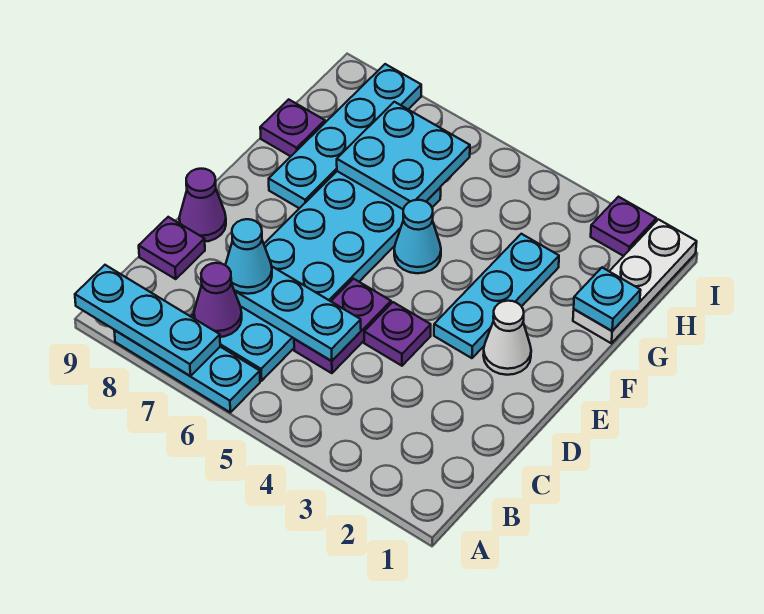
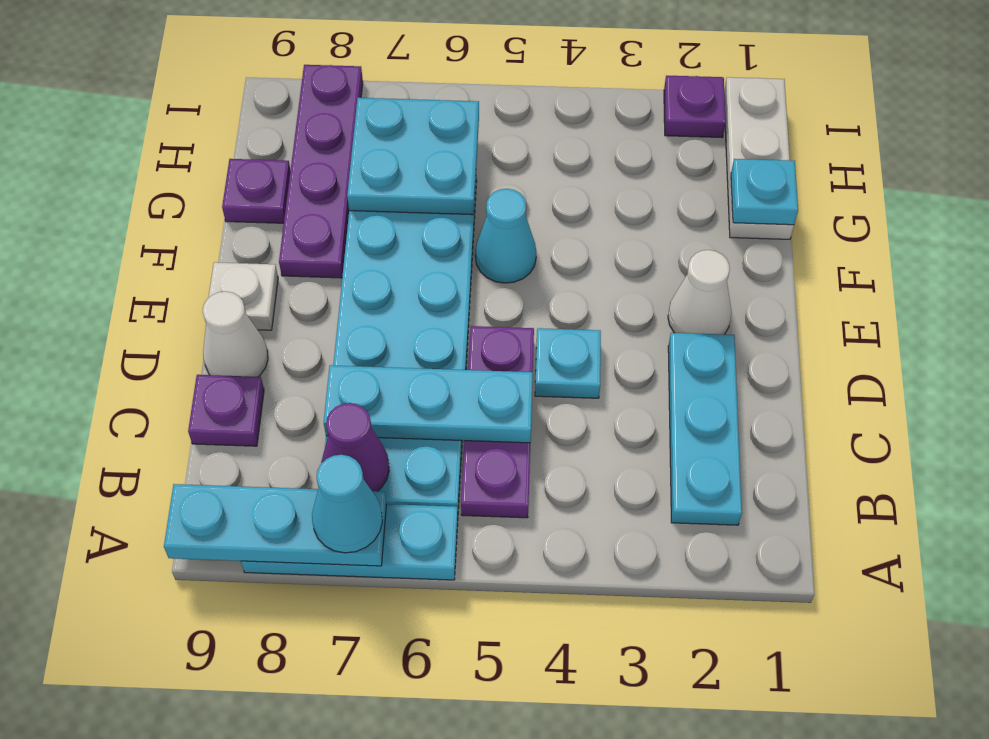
purple 1x2 plate [294,279,391,373] -> purple 1x3 plate [461,326,534,518]
cyan 1x1 cone [226,219,272,294] -> cyan 1x1 cone moved to [312,455,382,553]
purple 1x1 plate [364,302,431,366] -> cyan 1x1 plate [535,328,601,398]
purple 1x1 cone [179,169,226,242] -> white 1x1 cone [203,291,268,377]
cyan 1x3 plate [434,234,559,358] -> cyan 1x3 plate moved to [668,333,742,525]
none -> white 1x1 plate [208,262,278,330]
cyan 1x4 plate [269,64,421,208] -> purple 1x4 plate [279,65,363,278]

